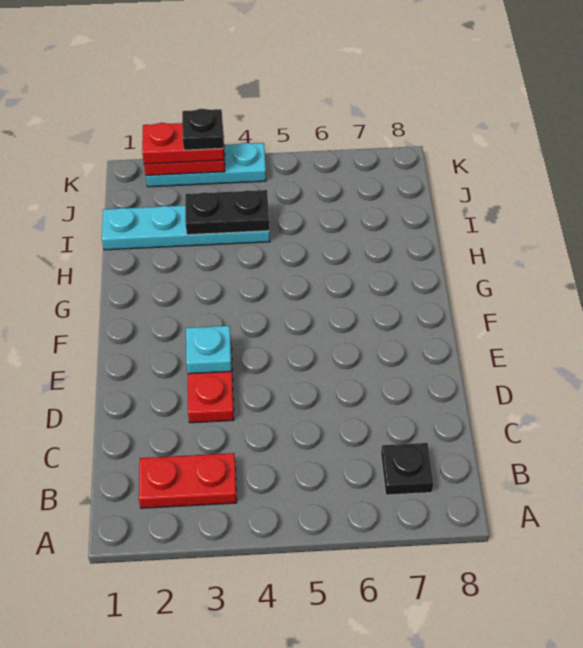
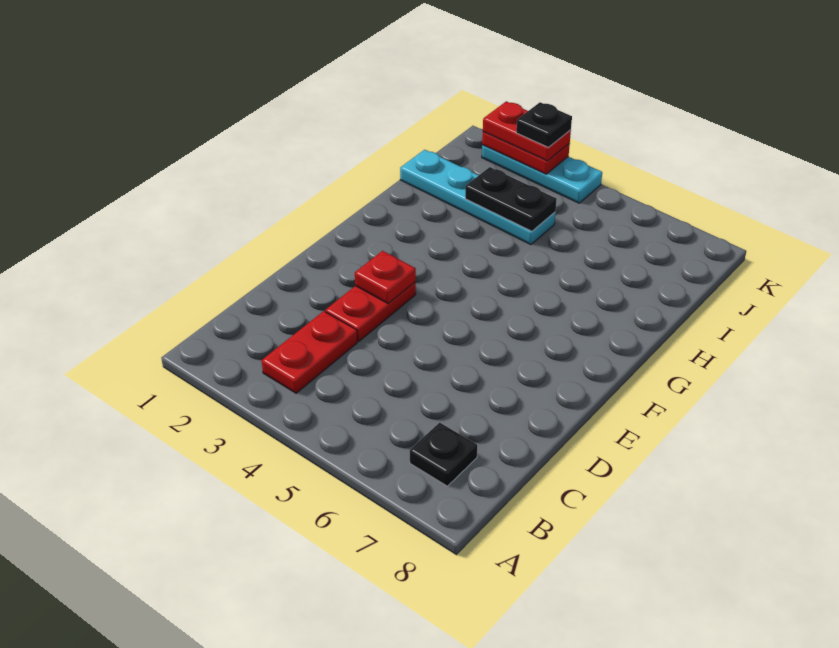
red 1x2 plate [139,453,237,508] -> red 1x2 plate turned to [262,311,357,393]
cyan 1x1 plate [186,326,232,374] -> red 1x1 plate [355,251,416,304]

